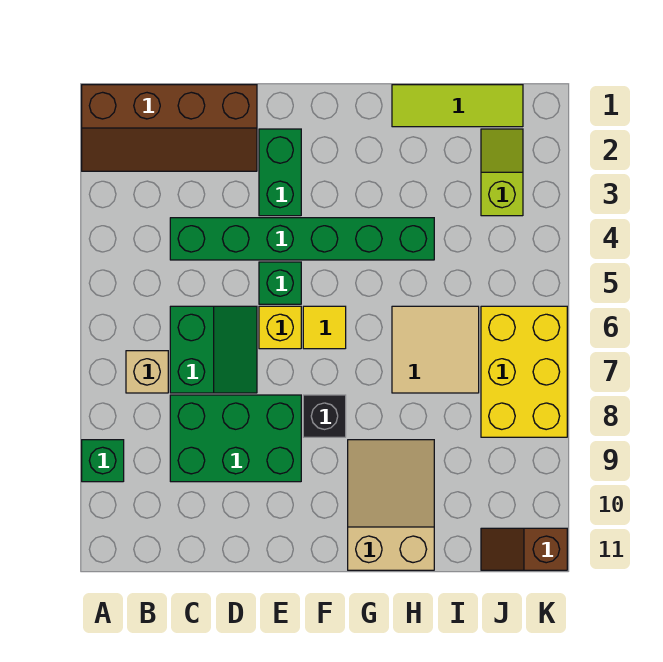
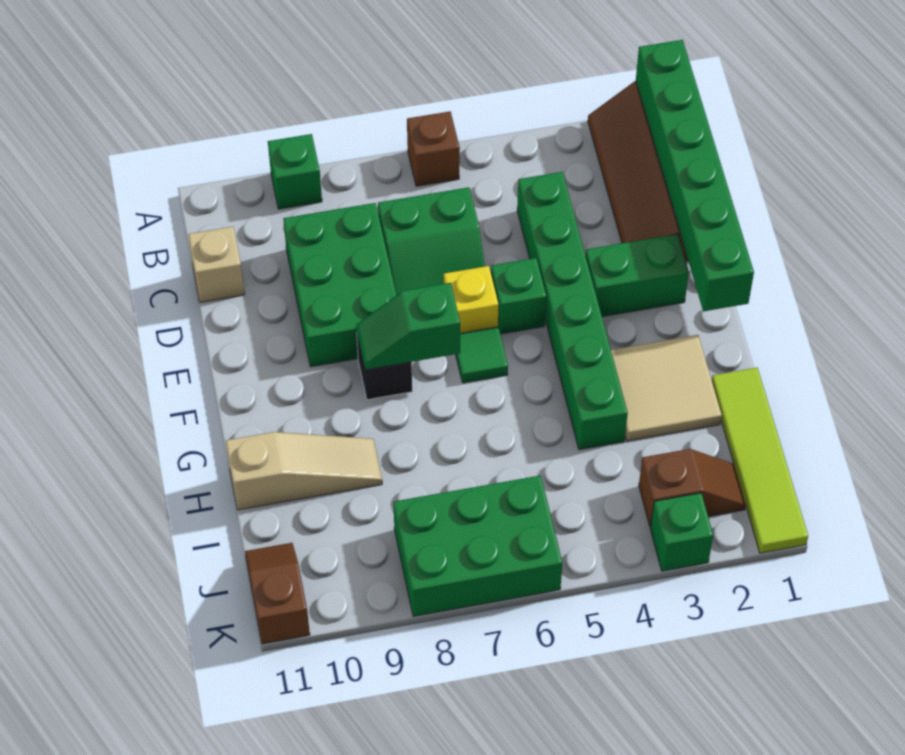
none -> green 1x6 brick [636,40,754,311]
none -> brown 1x1 brick [407,111,460,186]
tan 1x1 brick [126,351,168,393] -> tan 1x1 brick moved to [188,227,245,302]
yellow 1x1 tile [303,306,346,349] -> green 1x1 tile [456,327,508,383]
none -> green 1x2 slope [356,283,460,370]
tan 2x3 slope [348,440,434,570] -> tan 1x3 slope [226,432,382,510]
lime 1x3 tile [392,85,523,127] -> lime 1x4 tile [712,368,808,553]
tan 2x2 tile [392,306,479,393] -> tan 2x2 tile moved to [611,335,722,441]
lime 1x2 slope [481,129,523,216] -> brown 1x2 slope [639,449,746,527]
yellow 2x3 brick [481,306,567,437] -> green 2x3 brick [393,475,562,616]
none -> green 1x1 brick [650,493,713,571]

